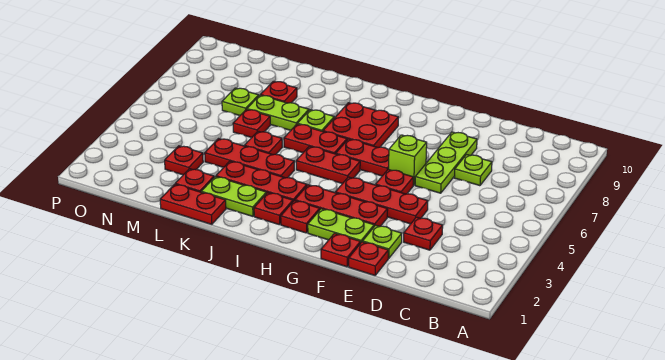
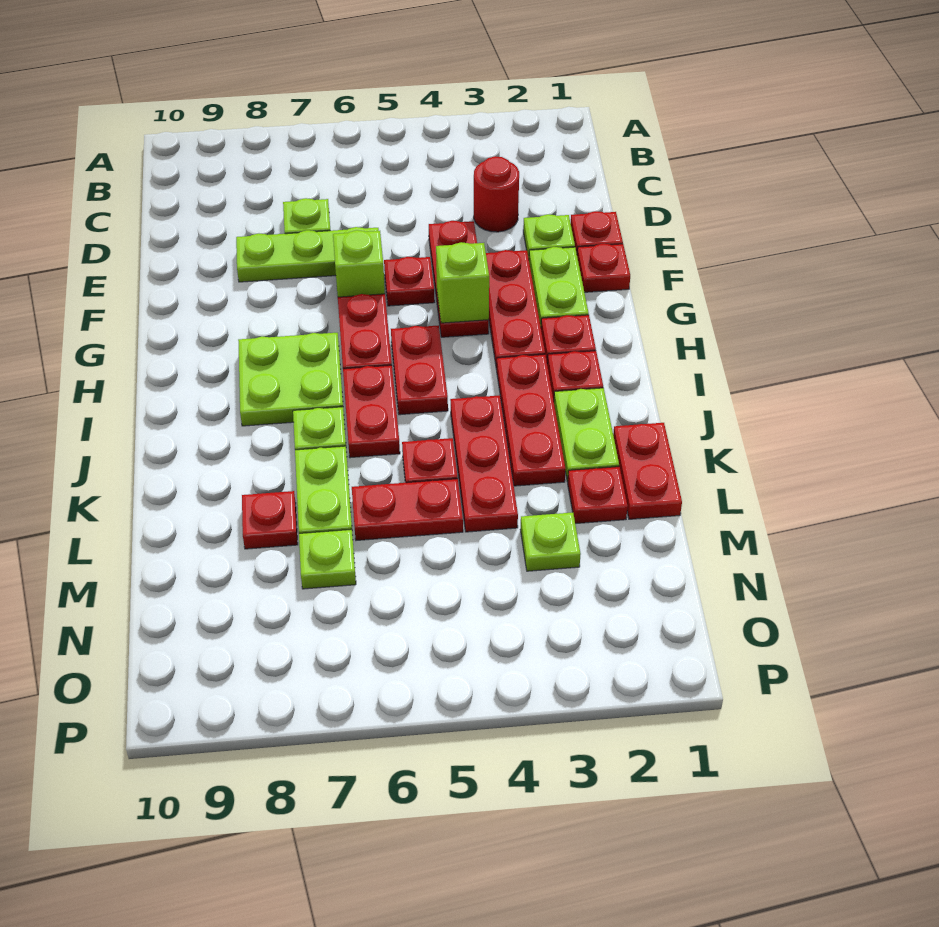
red 1x1 plate [404,217,443,250] -> red 1x1 round brick [474,156,519,232]
none -> lime 1x1 brick [436,242,489,323]
red 2x2 plate [323,103,398,147] -> lime 2x2 plate [238,333,343,426]
red 1x1 plate [233,109,270,138] -> red 1x2 plate [352,479,463,540]
red 1x1 plate [165,146,203,175] -> lime 1x1 plate [520,512,581,571]

